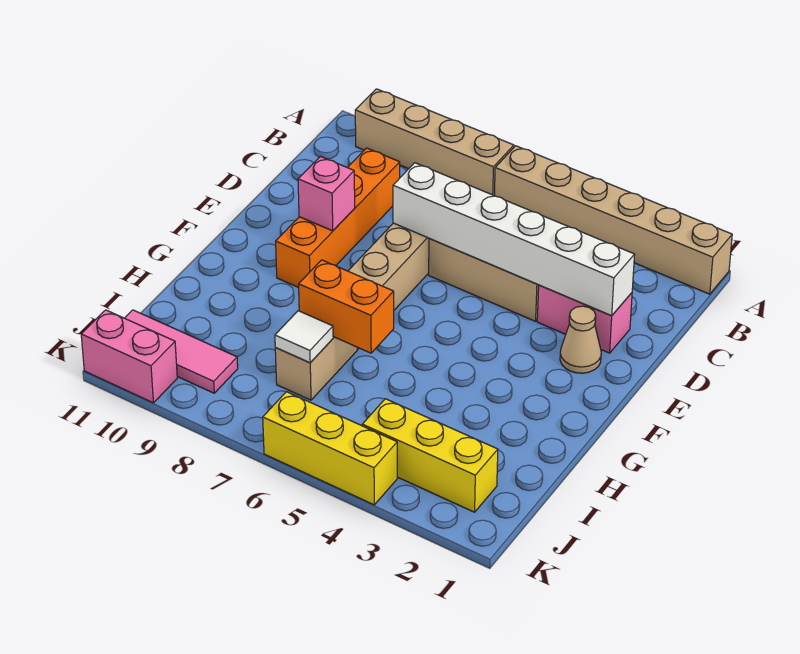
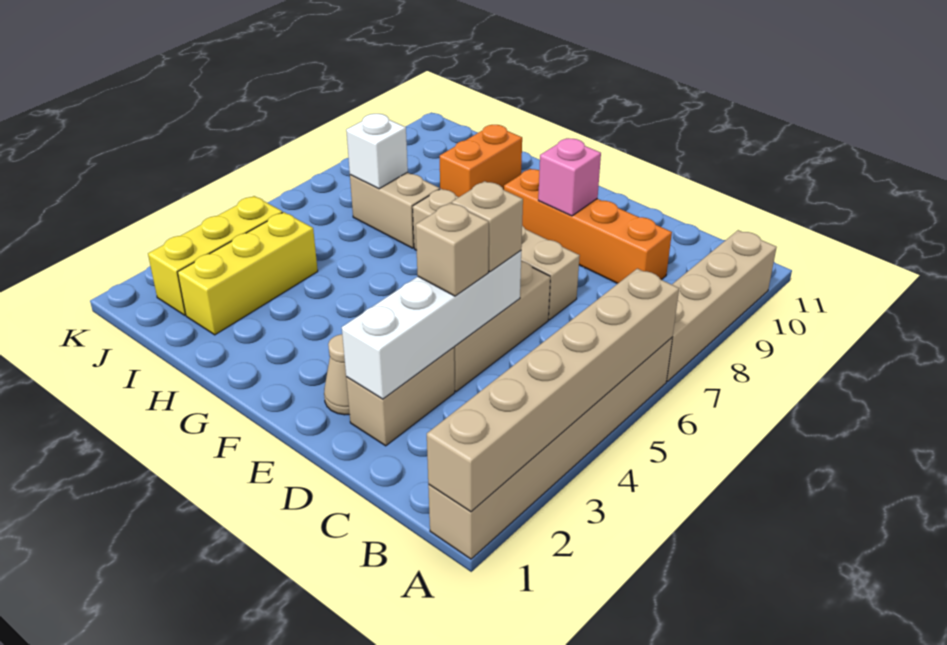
none -> tan 1x6 brick [427,269,679,512]
pink 1x2 brick [537,285,632,353] -> tan 1x2 brick [346,347,455,446]
white 1x6 brick [393,163,635,316] -> white 1x4 brick [342,251,521,399]
none -> tan 1x1 brick [416,203,489,296]
none -> tan 1x1 brick [452,181,523,272]
orange 1x2 brick [299,260,394,353] -> orange 1x2 brick moved to [440,125,522,197]
white 1x1 tile [275,311,333,363] -> white 1x1 brick [346,114,408,189]
pink 1x3 tile [125,310,238,393] -> none
yellow 1x3 brick [263,392,397,505] -> yellow 1x3 brick moved to [178,212,318,335]
pink 1x2 brick [81,310,177,403] -> none

